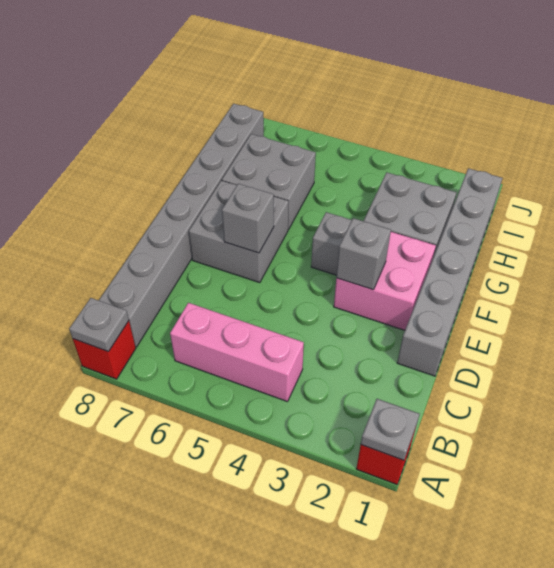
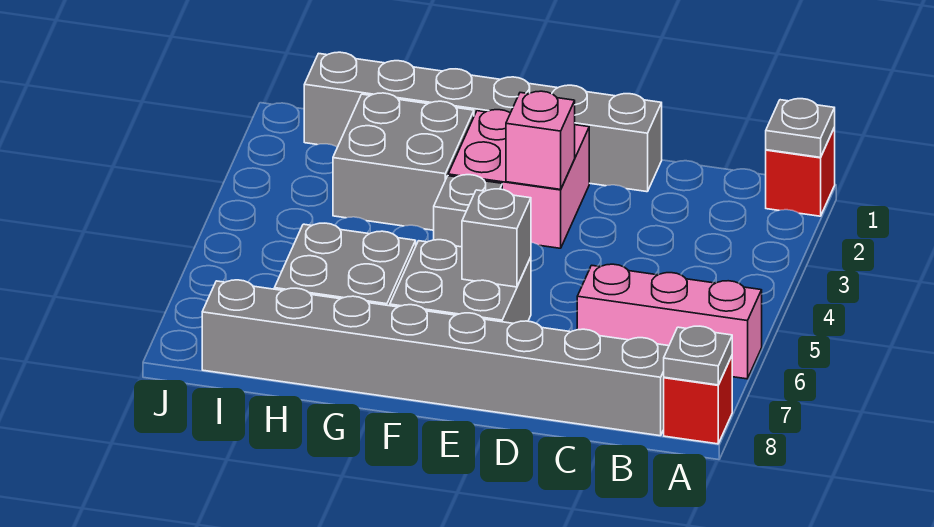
pink 1x3 brick [170,303,304,402] -> pink 1x3 brick turned to [577,264,762,379]
grey 1x1 brick [336,218,391,290] -> pink 1x1 brick [506,91,575,189]

